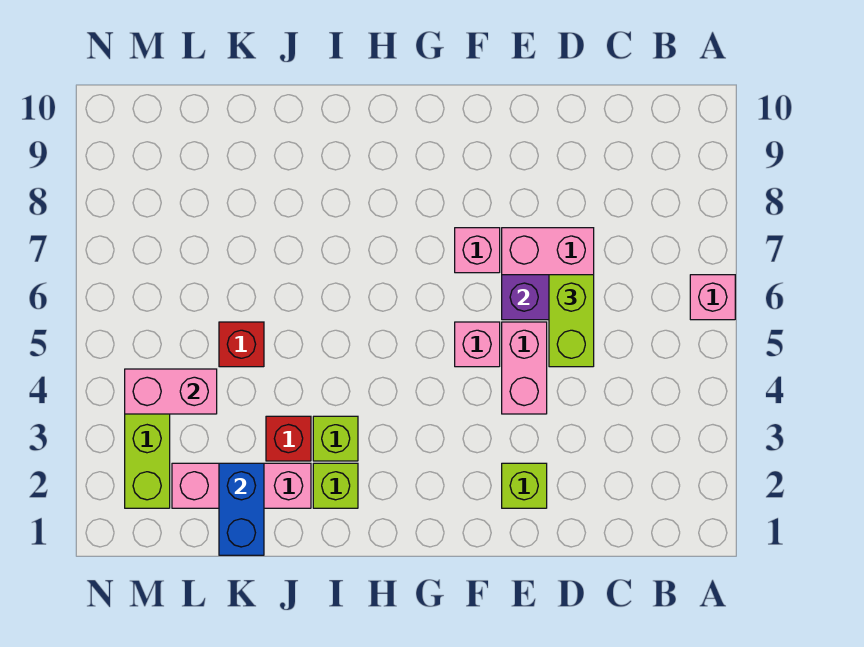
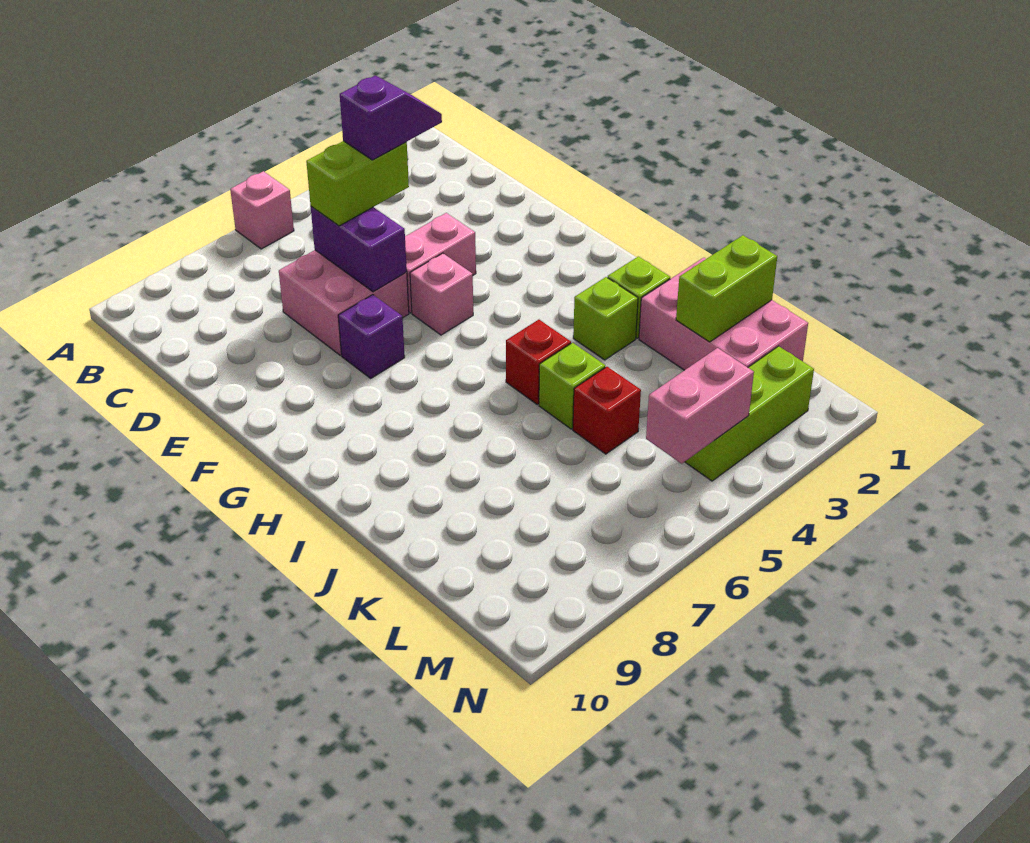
none -> purple 1x2 slope [340,75,442,160]
lime 1x1 brick [502,463,547,508] -> lime 1x1 brick moved to [539,343,605,429]
pink 1x1 brick [455,228,500,273] -> purple 1x1 brick [338,295,405,378]
pink 1x3 brick [172,463,311,508] -> pink 2x3 brick [639,258,808,370]
red 1x1 brick [266,416,311,461] -> red 1x1 brick moved to [506,320,571,405]
blue 1x2 brick [219,463,264,555] -> lime 1x2 brick [676,235,777,342]
pink 1x2 brick [125,369,217,414] -> pink 1x2 brick turned to [646,348,754,464]

